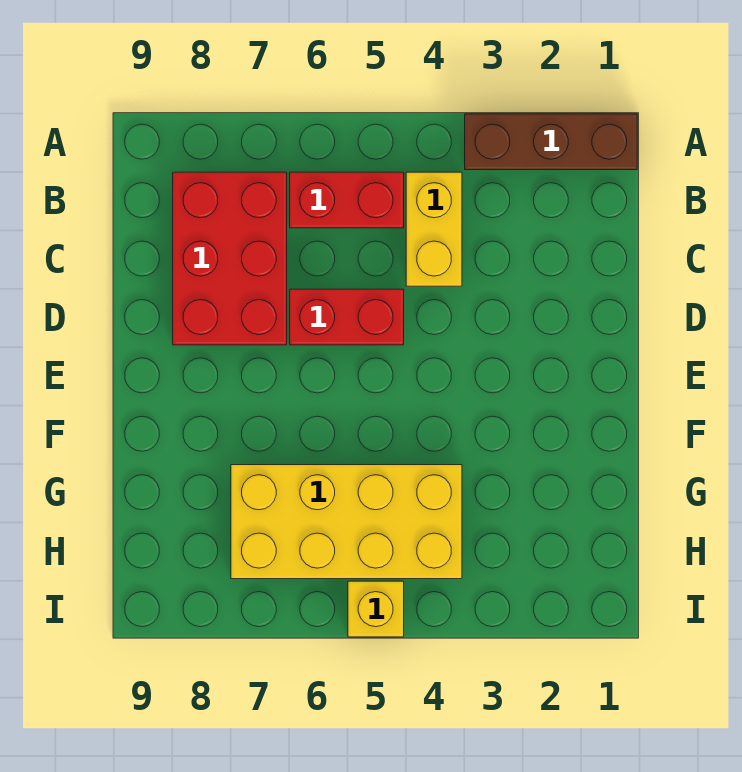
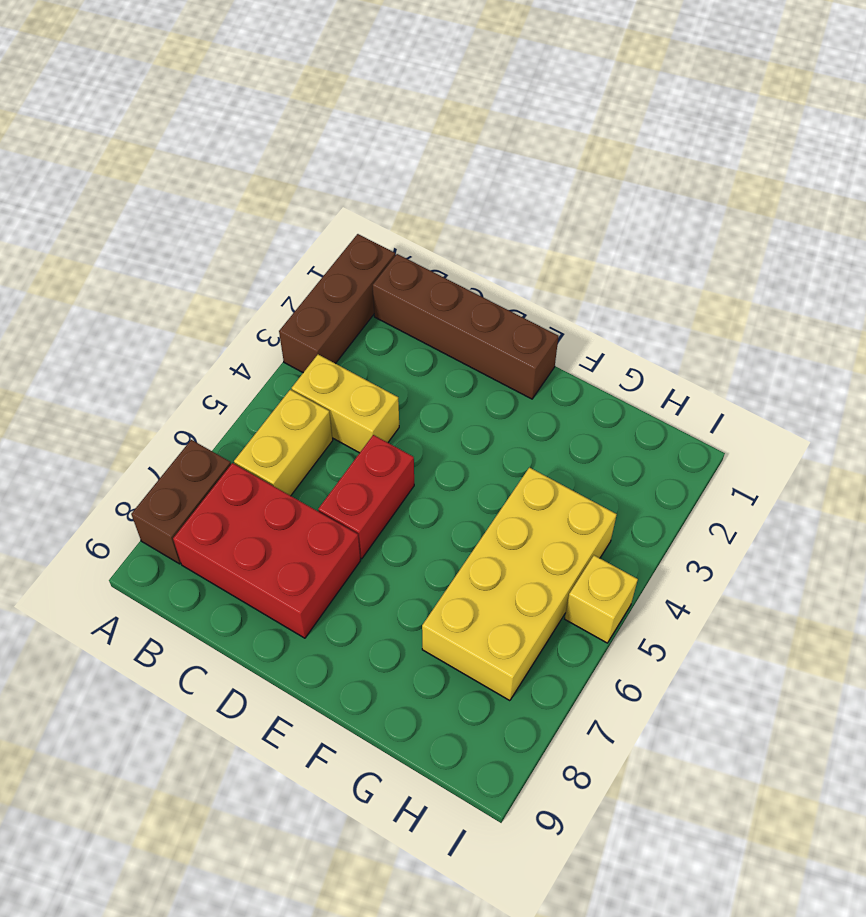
none -> brown 1x2 brick [131,440,231,564]
none -> brown 1x4 brick [373,254,559,399]
red 1x2 brick [290,172,404,228] -> yellow 1x2 brick [234,390,333,496]

